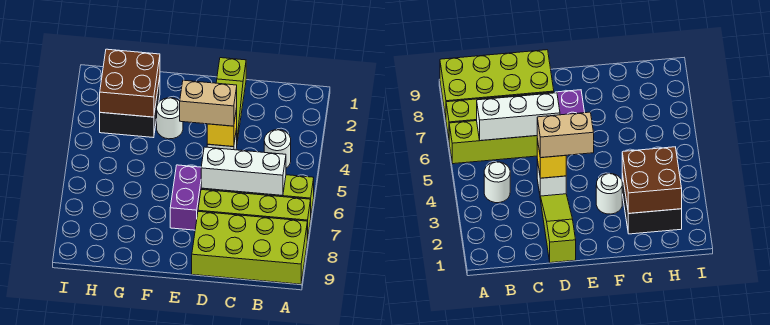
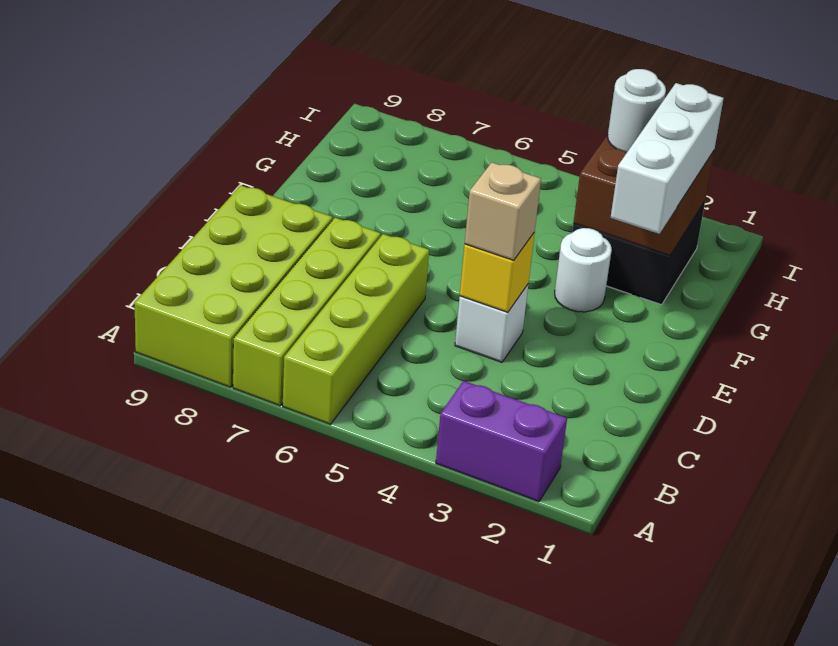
white 1x1 round brick [264,130,291,168] -> white 1x1 round brick moved to [608,69,666,153]
white 1x3 brick [201,147,286,196] -> white 1x3 brick moved to [611,83,724,234]
lime 1x3 slope [216,58,246,141] -> none
tan 1x2 brick [180,80,237,126] -> tan 1x1 brick [465,162,541,260]
purple 1x2 brick [170,165,201,230] -> purple 1x2 brick moved to [436,381,567,502]

